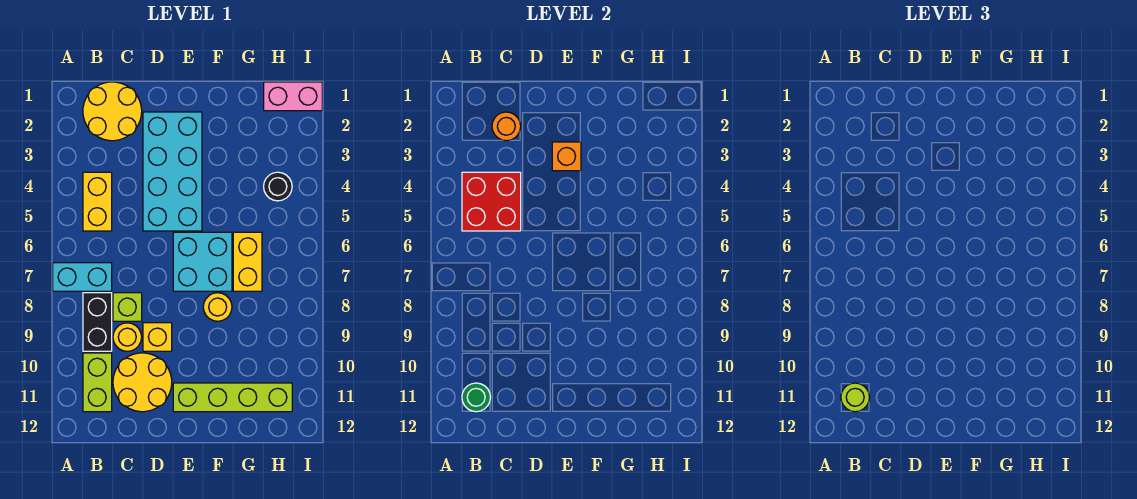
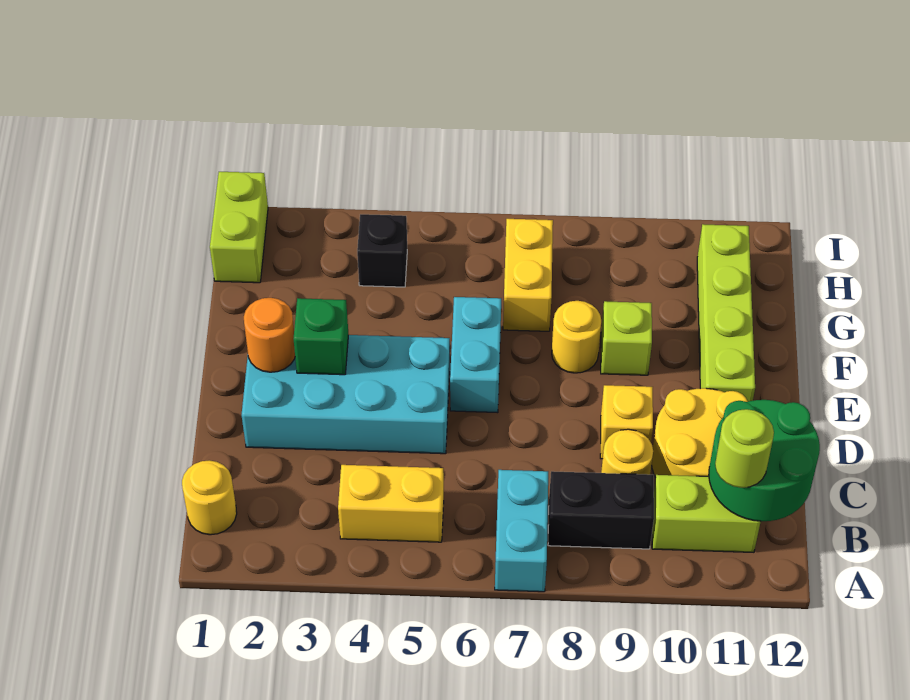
yellow 2x2 round brick [83,82,142,141] -> yellow 1x1 round brick [182,460,237,535]
red 2x2 brick [462,172,521,231] -> none
green 1x1 round brick [462,383,490,412] -> green 2x2 round brick [709,400,820,521]
orange 1x1 round brick [492,112,521,141] -> orange 1x1 round brick moved to [244,298,295,372]
lime 1x1 brick [113,293,142,321] -> lime 1x1 brick moved to [601,301,652,375]
orange 1x1 brick [552,142,581,171] -> green 1x1 brick [293,298,348,375]
cyan 2x2 brick [173,232,232,291] -> cyan 1x2 brick [450,297,501,413]
yellow 1x2 brick [233,232,262,291] -> yellow 1x2 brick turned to [503,219,553,331]
pink 1x2 brick [264,82,322,111] -> lime 1x2 brick [210,172,268,283]
black 1x1 round brick [264,172,292,201] -> black 1x1 brick [357,214,407,287]

